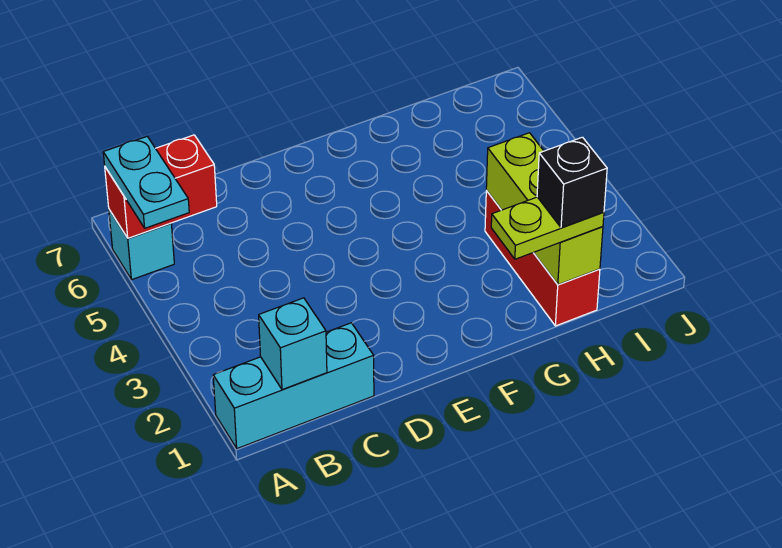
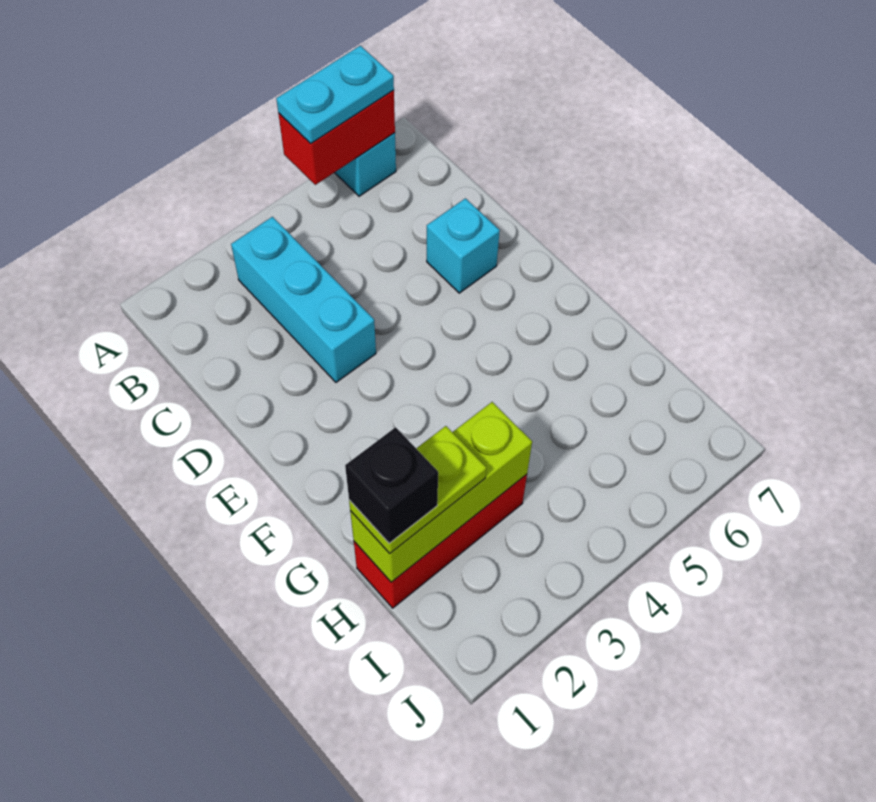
cyan 1x3 brick [213,323,374,449] -> cyan 1x3 brick moved to [231,217,376,382]
red 1x2 brick [105,135,217,238] -> red 1x2 brick turned to [278,90,395,185]
cyan 1x1 brick [259,298,327,390] -> cyan 1x1 brick moved to [427,198,500,293]
lime 1x2 plate [491,197,604,259] -> lime 1x2 plate turned to [349,426,486,554]

